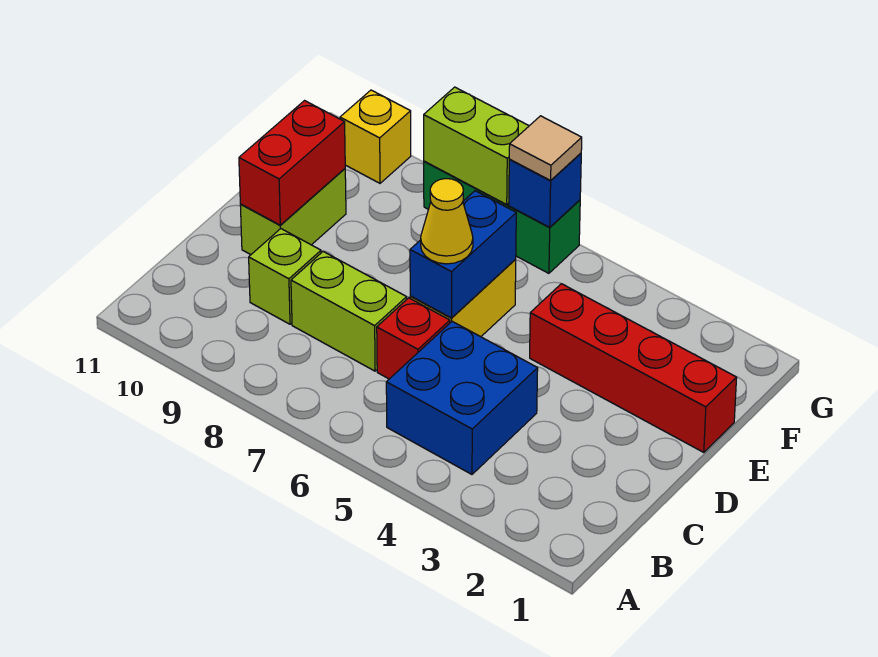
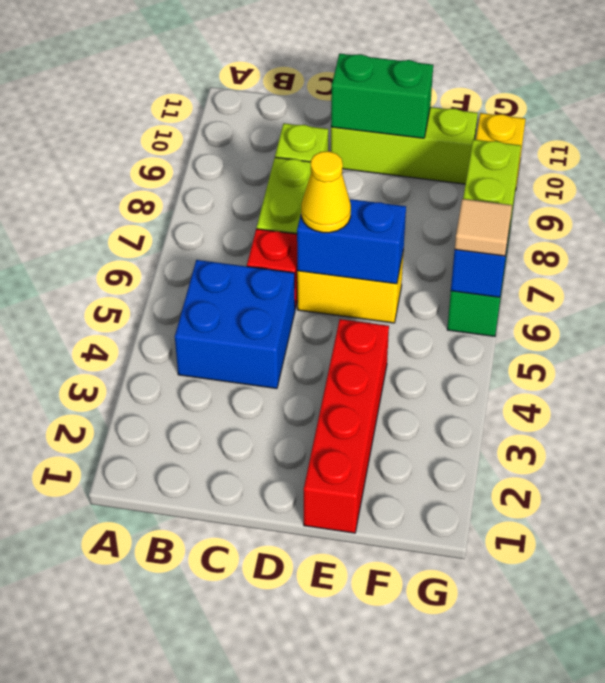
lime 1x2 brick [240,169,346,255] -> lime 1x3 brick [331,107,478,184]
red 1x2 brick [239,101,345,225] -> green 1x2 brick [331,54,433,138]

